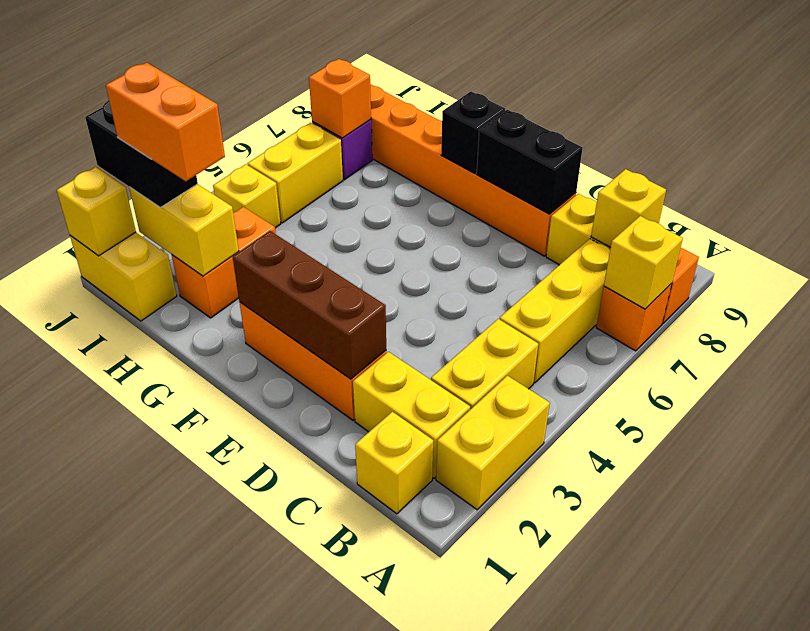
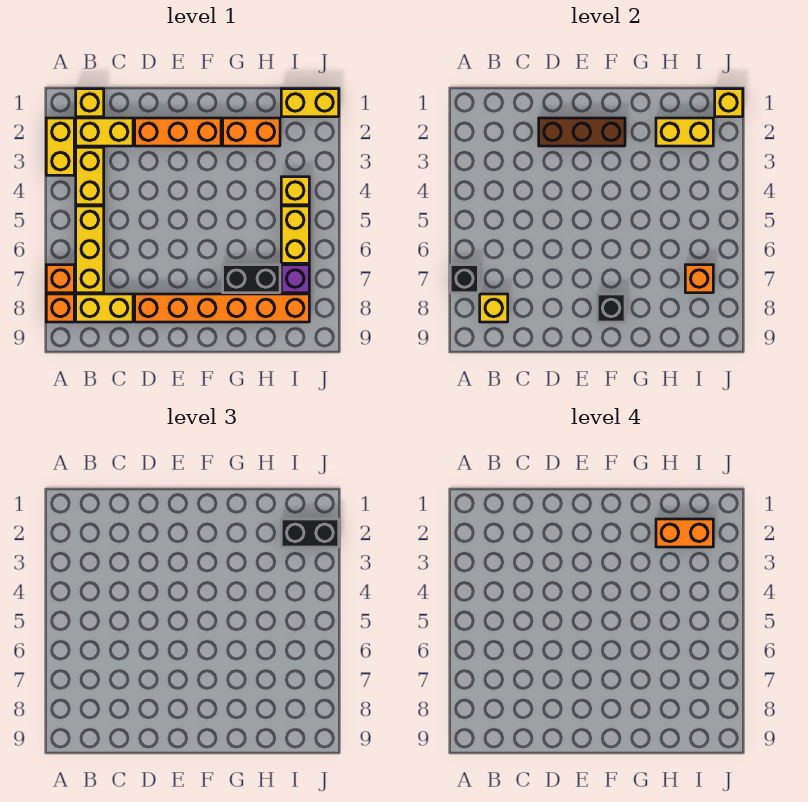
yellow 1x1 brick [604,216,683,309] -> black 1x1 brick [450,265,478,293]
black 1x2 brick [477,110,583,214] -> black 1x2 brick moved to [223,265,280,293]
orange 1x2 brick [172,207,276,318] -> orange 1x2 brick turned to [223,118,280,146]

